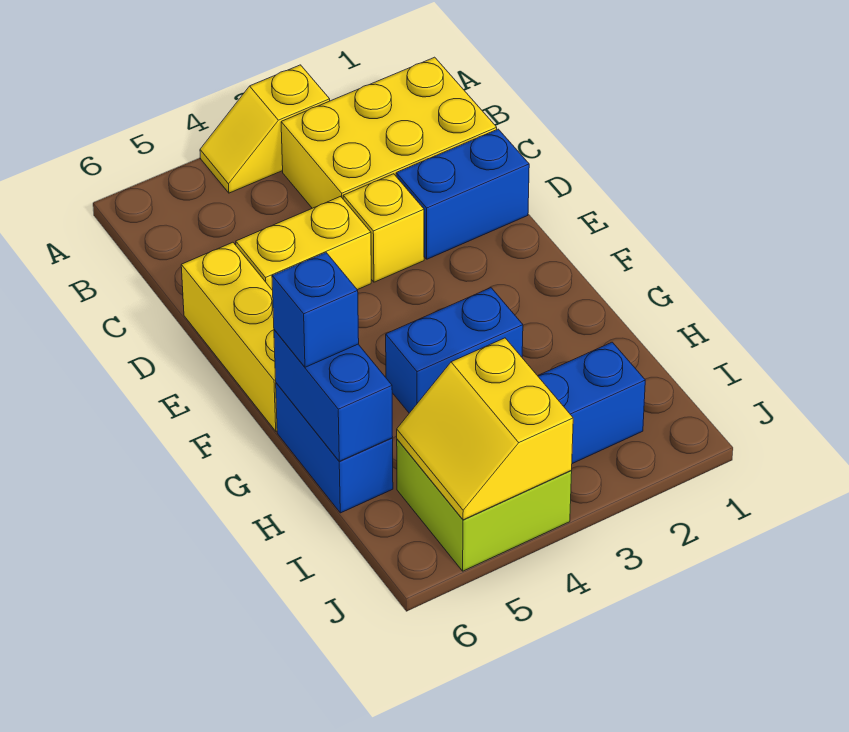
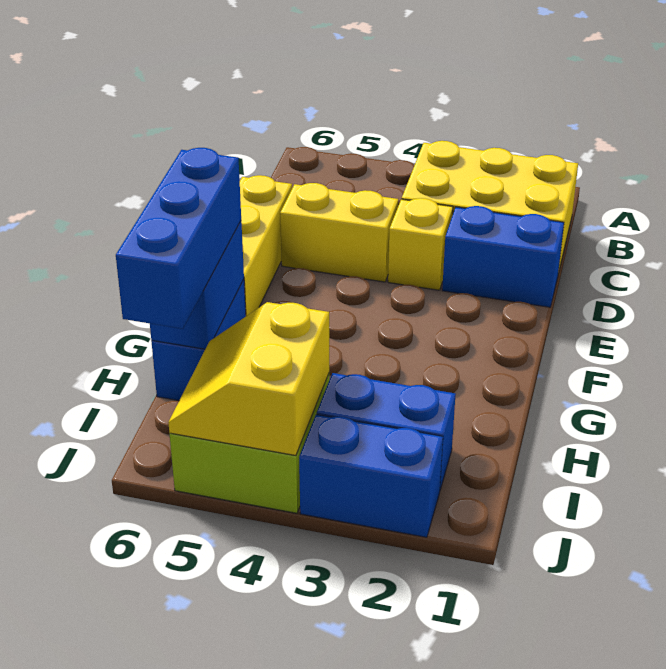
yellow 1x2 slope [200,65,330,193] -> none
blue 1x2 brick [386,288,523,413] -> blue 1x2 brick moved to [299,415,443,537]
blue 1x1 brick [272,252,359,367] -> blue 1x3 brick [116,148,241,329]

